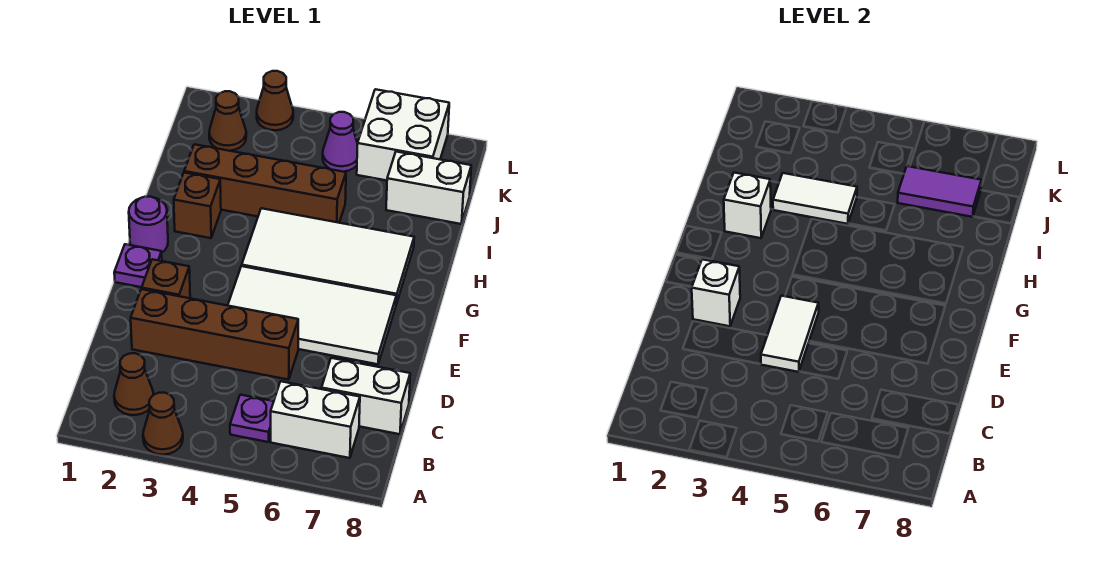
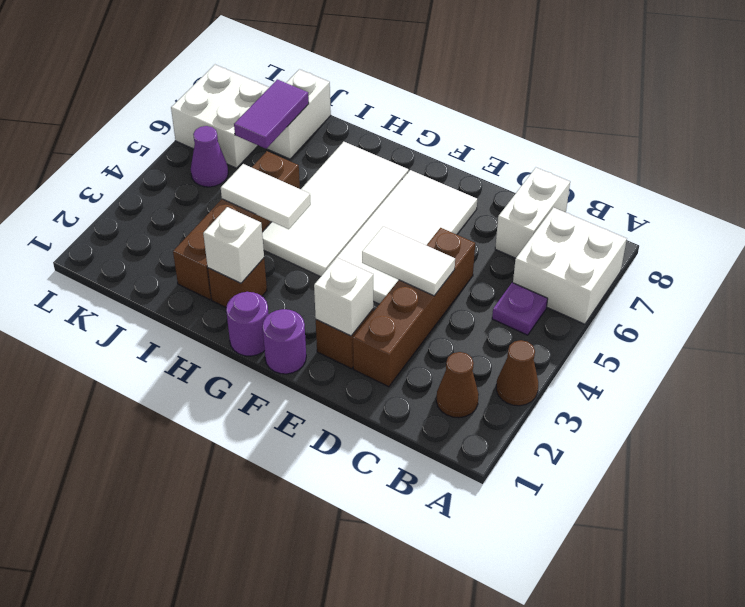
white 1x2 brick [271,381,360,458] -> white 2x2 brick [513,208,627,324]
purple 1x1 plate [114,244,162,287] -> purple 1x1 round brick [262,309,306,374]
white 1x2 tile [773,173,857,224] -> white 1x2 tile turned to [221,164,311,229]
brown 1x1 cone [209,91,246,151] -> none
brown 1x1 cone [257,71,293,130] -> none

